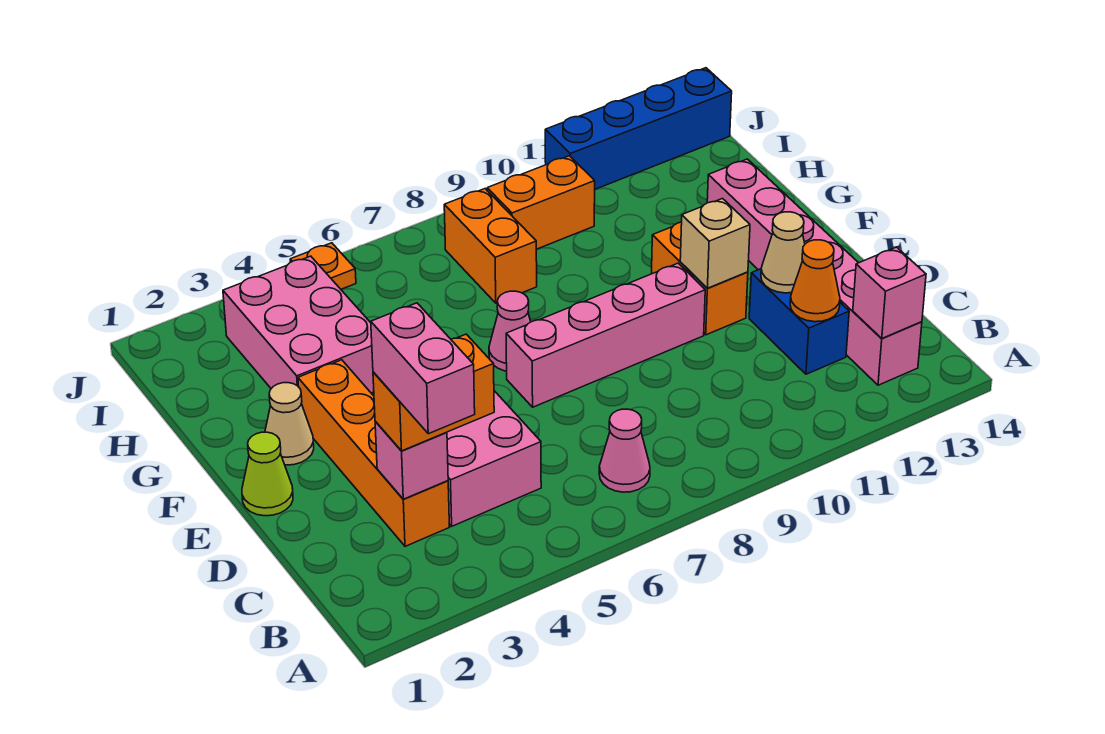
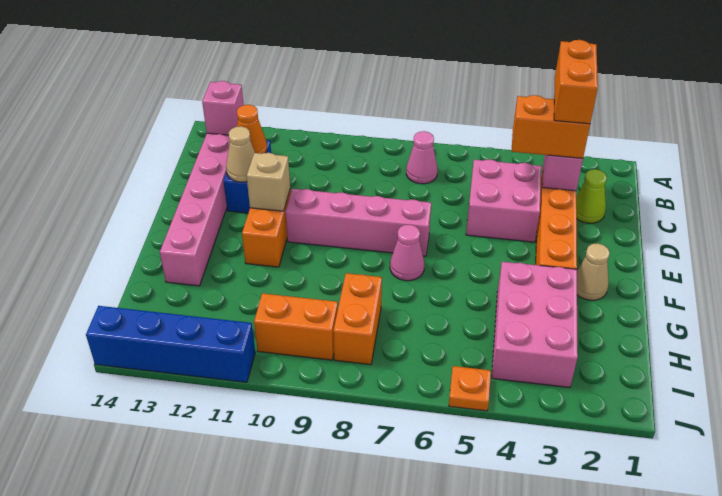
pink 1x2 brick [371,303,475,434] -> orange 1x2 brick [554,40,598,124]
lime 1x1 cone [242,432,293,516] -> lime 1x1 cone moved to [576,169,607,223]

